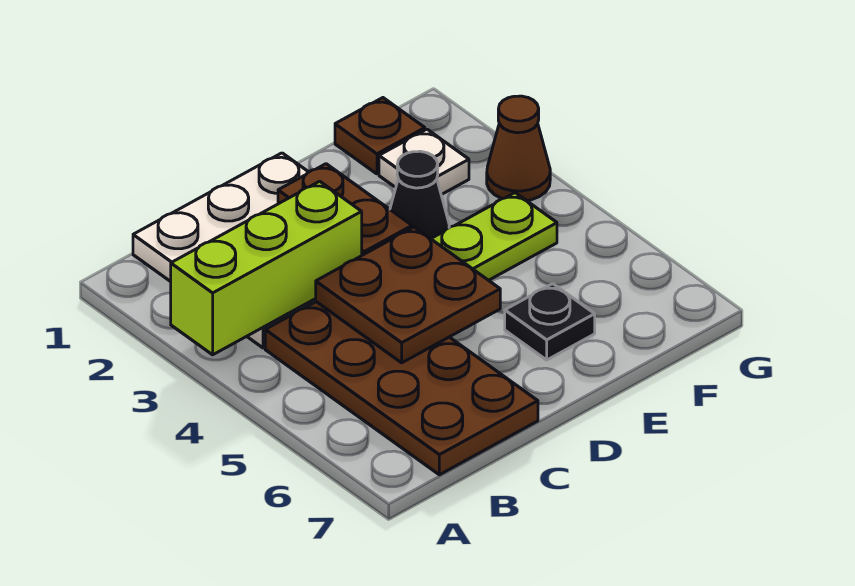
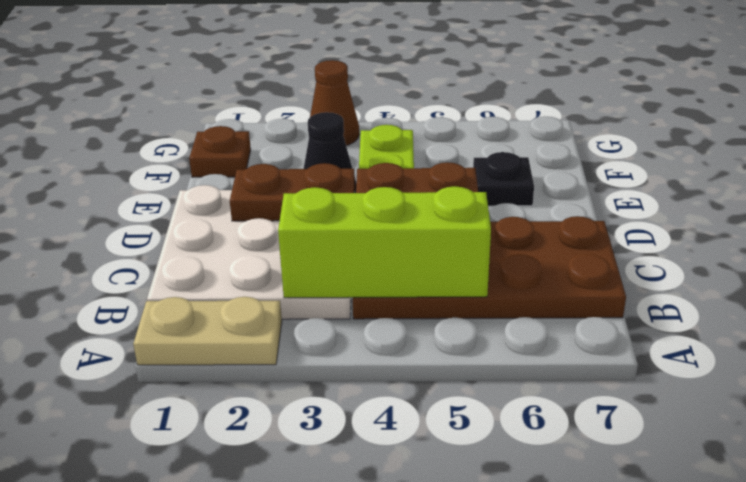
none -> tan 1x2 plate [133,297,282,365]
lime 1x3 brick [171,181,362,355] -> lime 1x3 brick turned to [278,186,491,298]
white 1x1 plate [379,129,469,195] -> none

